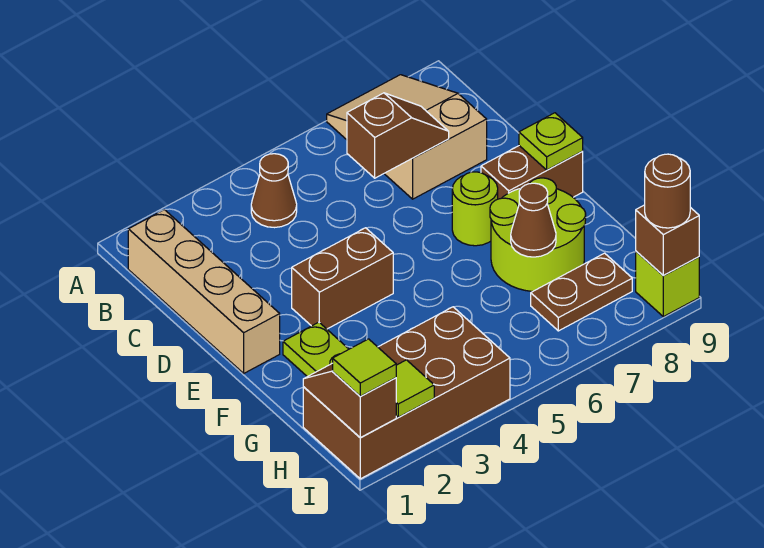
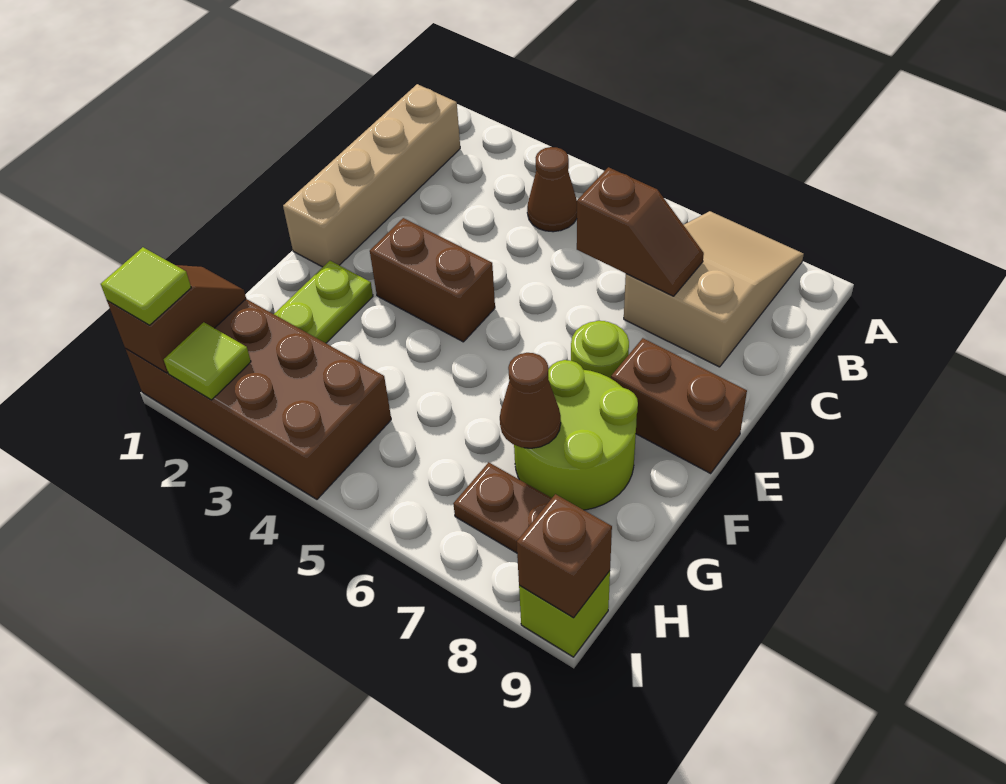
lime 1x1 plate [519,113,583,170] -> none
brown 1x1 round brick [645,154,690,228] -> none

